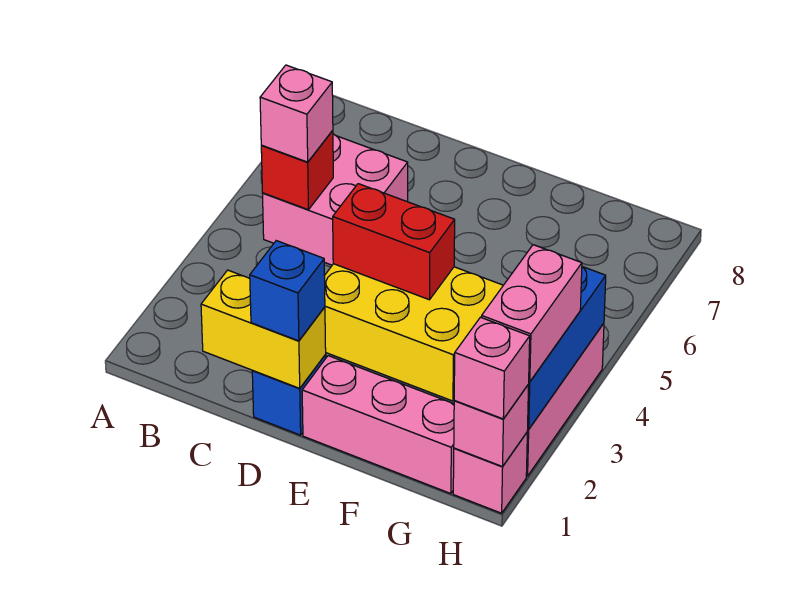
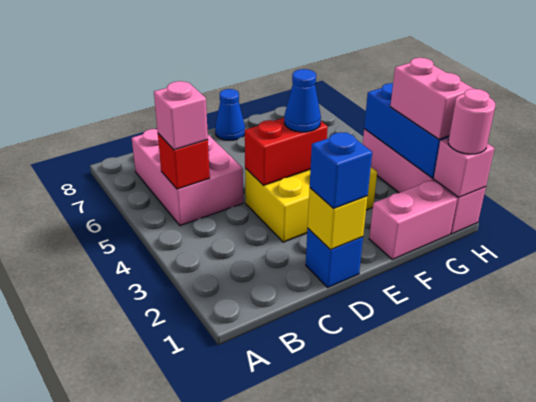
pink 2x2 brick [263,134,408,265] -> pink 2x3 brick [132,129,243,226]
yellow 1x2 brick [201,270,326,388] -> yellow 1x1 brick [308,188,367,250]
pink 1x3 brick [302,356,454,494] -> pink 1x2 brick [369,180,457,259]
none -> blue 1x1 cone [284,69,321,132]
none -> blue 1x1 cone [215,89,245,140]
pink 1x1 brick [454,317,530,419] -> pink 1x1 round brick [448,89,495,154]

